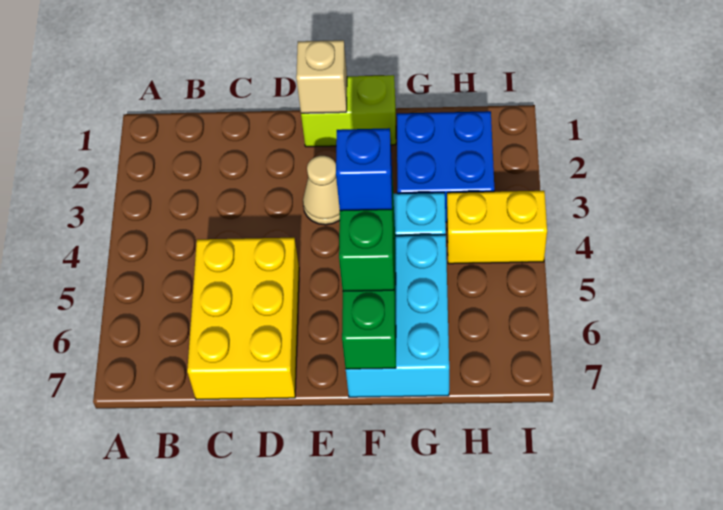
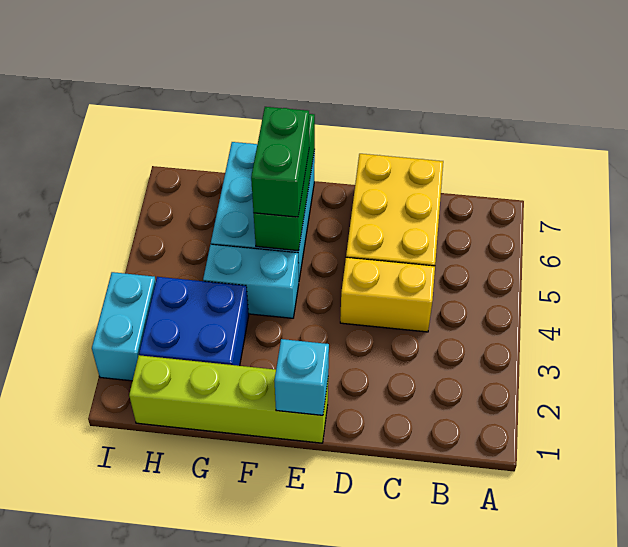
lime 1x2 brick [301,75,396,147] -> lime 1x4 brick [129,355,328,443]
tan 1x1 brick [296,40,347,113] -> cyan 1x1 brick [275,339,329,415]
tan 1x1 cone [303,156,340,225] -> none
blue 1x1 brick [336,128,392,211] -> none
yellow 1x2 brick [447,191,547,264] -> yellow 1x2 brick moved to [340,257,435,332]
none -> cyan 1x2 brick [92,272,156,381]

